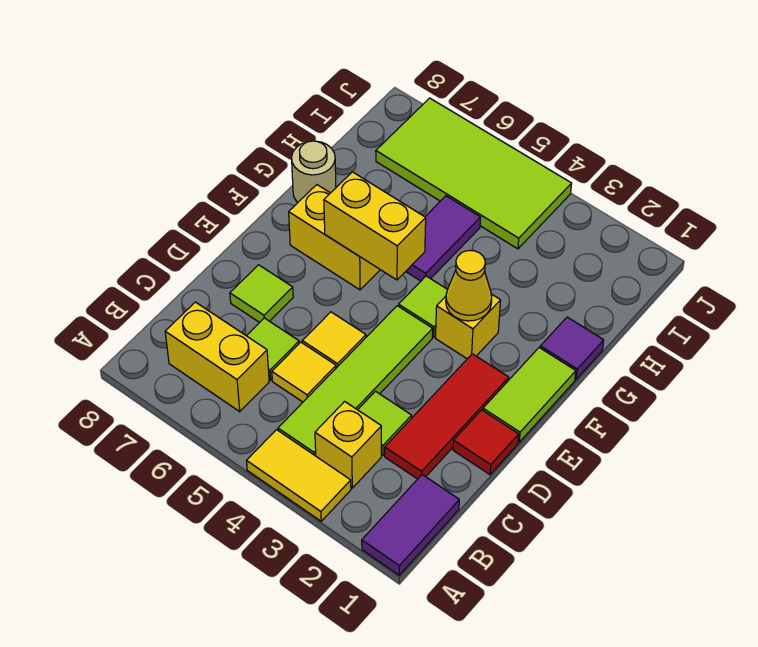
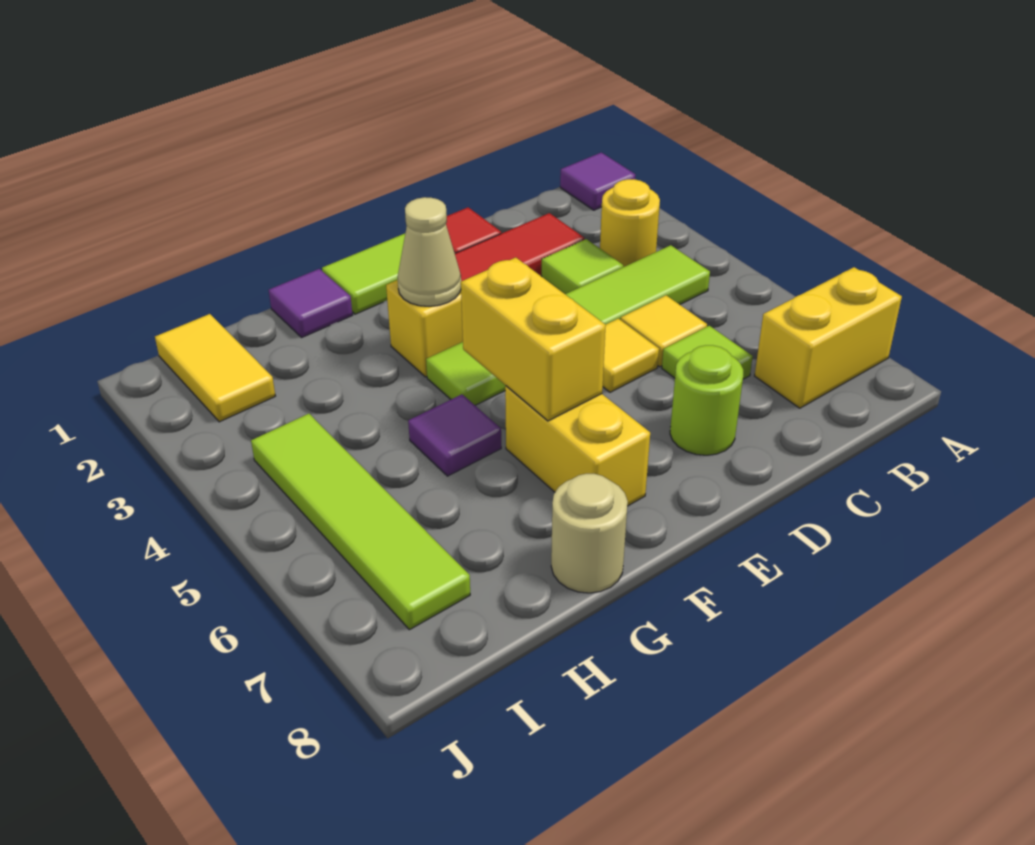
purple 1x2 tile [362,475,459,575] -> purple 1x1 tile [560,152,635,210]
yellow 1x2 tile [247,430,351,521] -> yellow 1x2 tile moved to [155,314,275,422]
yellow 1x1 brick [315,401,381,488] -> yellow 1x1 round brick [600,179,660,267]
yellow 1x2 brick [165,302,269,412] -> yellow 1x2 brick turned to [755,267,902,408]
lime 1x1 tile [230,265,293,322] -> lime 1x1 round brick [670,345,743,455]
yellow 1x1 cone [446,250,492,321] -> tan 1x1 cone [397,197,461,306]
purple 1x2 tile [406,196,481,281] -> purple 1x1 tile [408,394,501,476]
lime 2x4 tile [376,98,572,249] -> lime 1x4 tile [251,414,470,630]

